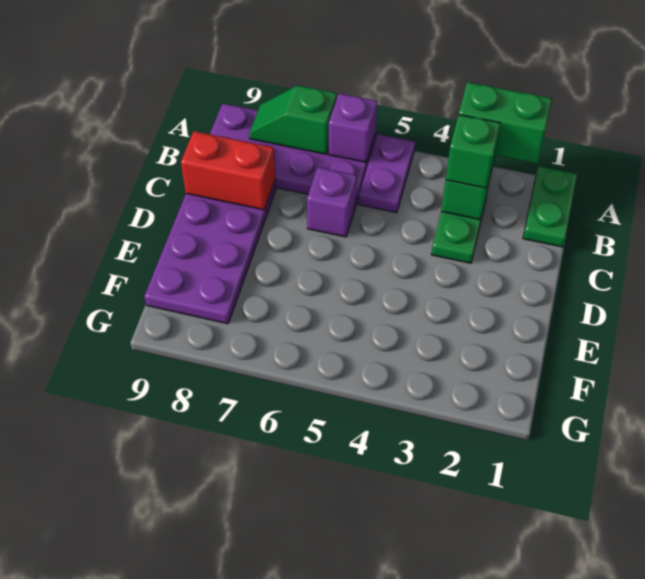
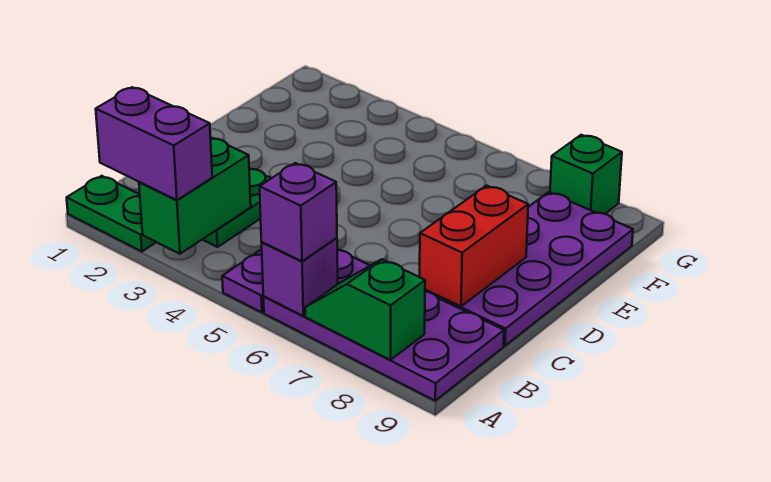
green 1x2 plate [523,166,577,247] -> green 1x2 plate turned to [67,176,156,251]
green 1x2 brick [459,82,552,163] -> purple 1x2 brick [96,87,212,200]
green 1x2 slope [249,85,337,154] -> green 1x2 slope turned to [305,259,425,360]
green 1x1 brick [446,115,500,188] -> green 1x1 brick moved to [550,135,622,214]
purple 1x1 brick [307,167,357,237] -> purple 1x1 brick moved to [260,163,337,261]
red 1x2 brick [181,131,275,210] -> red 1x2 brick turned to [420,186,528,306]

